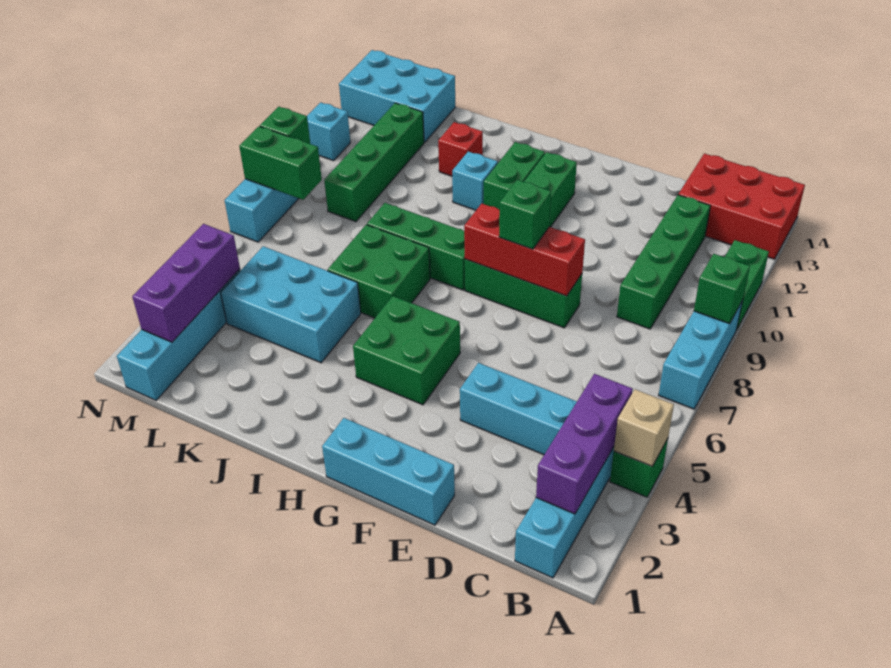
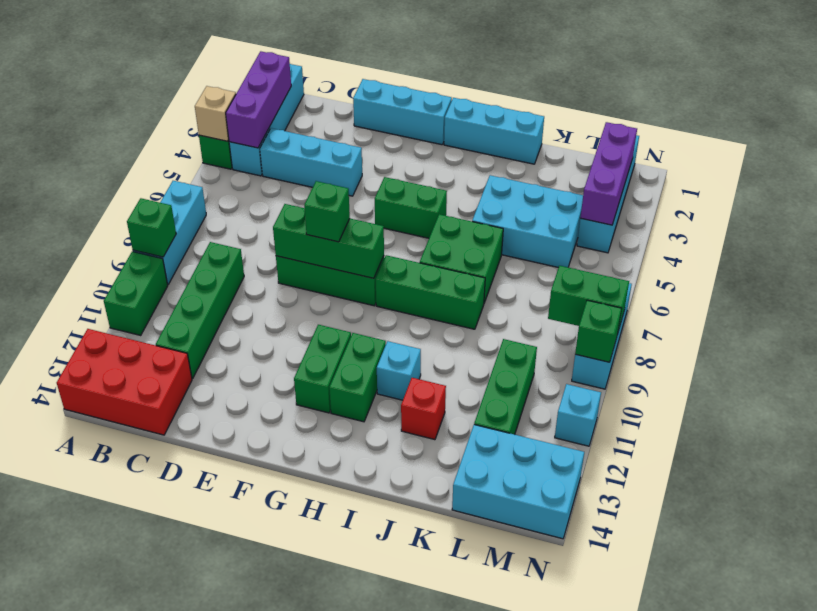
red 1x3 brick [464,204,585,296] -> green 1x3 brick [273,204,384,278]
green 2x2 brick [353,296,460,405] -> green 1x2 brick [375,177,447,238]
none -> cyan 1x3 brick [444,98,544,164]
green 1x4 brick [324,103,424,222] -> green 1x3 brick [474,339,537,435]

